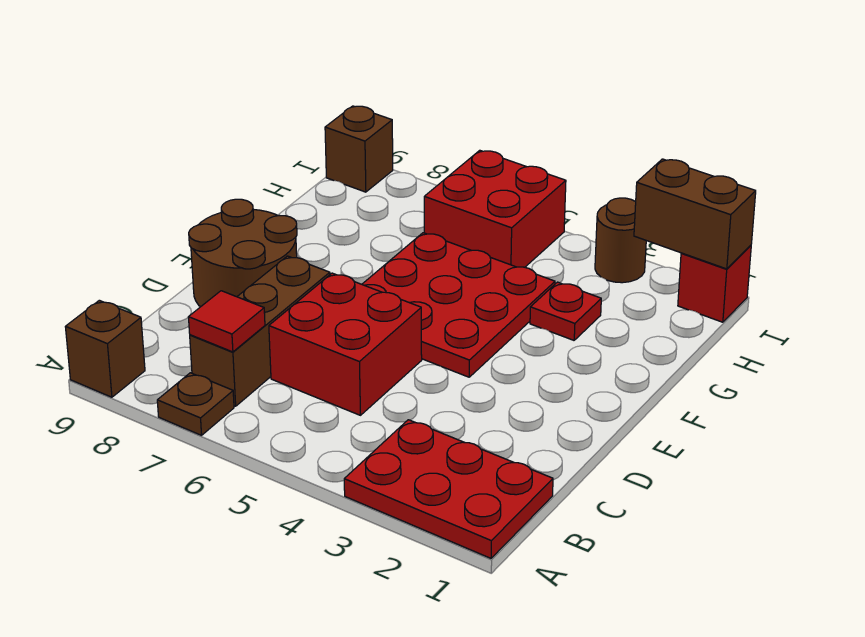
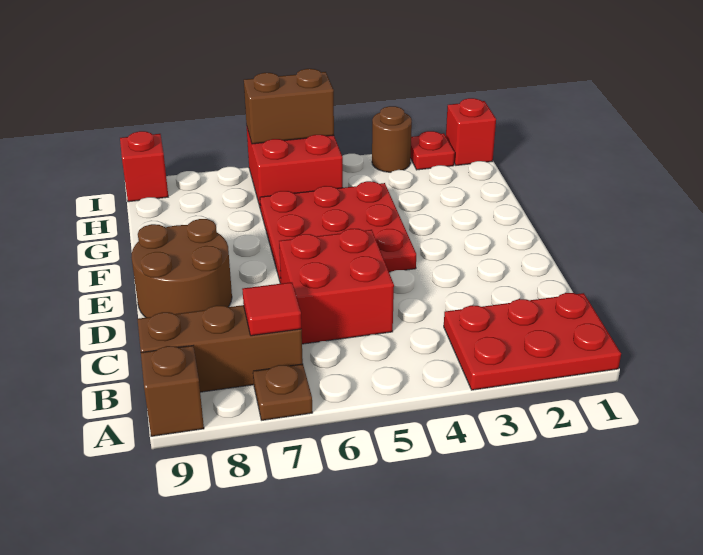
brown 1x3 brick [190,256,330,406] -> brown 1x3 brick turned to [137,305,303,392]
red 1x1 plate [530,282,601,340] -> red 1x1 plate moved to [410,131,455,170]
brown 1x2 brick [634,159,756,269] -> brown 1x2 brick moved to [244,69,334,144]
brown 1x1 brick [325,106,393,192] -> red 1x1 brick [120,131,168,202]

